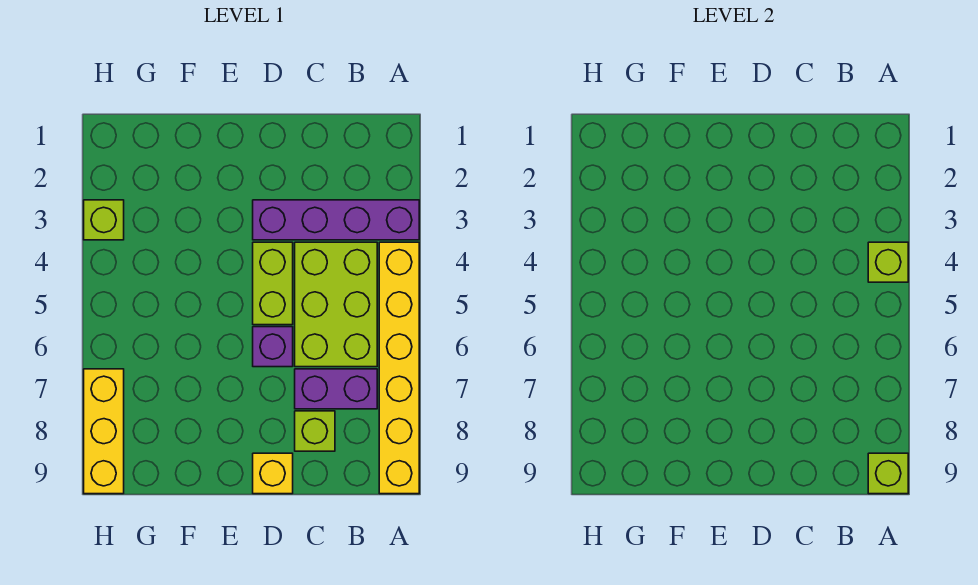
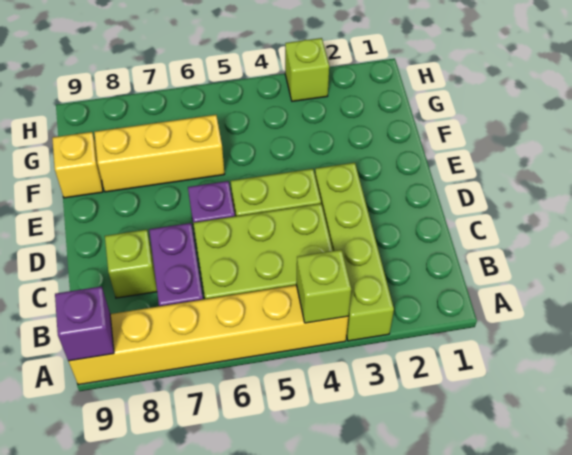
purple 1x4 brick [253,200,419,240] -> lime 1x4 brick [315,163,394,341]
lime 1x1 brick [868,453,908,494] -> purple 1x1 brick [55,286,114,361]
yellow 1x1 brick [253,453,293,494] -> yellow 1x1 brick moved to [52,132,103,198]
yellow 1x3 brick [84,369,124,494] -> yellow 1x3 brick moved to [94,115,224,192]

